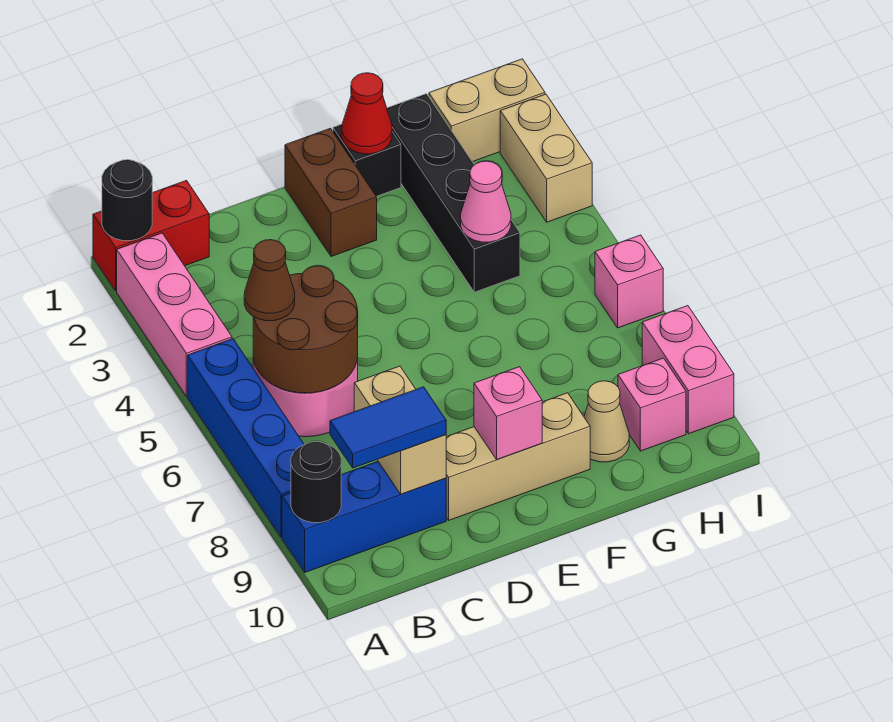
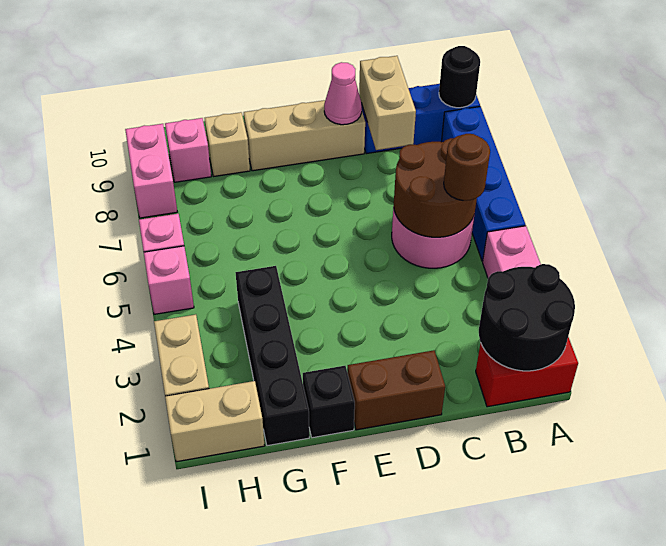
black 1x1 round brick [102,160,152,241] -> black 2x2 round brick [479,264,575,371]
brown 1x1 cone [244,240,295,321] -> brown 1x1 round brick [444,134,490,201]
blue 1x2 tile [330,387,446,468] -> none
brown 1x2 brick [285,128,377,257] -> brown 1x2 brick turned to [347,350,445,430]
pink 1x1 brick [474,367,542,459] -> pink 1x1 brick moved to [144,246,194,314]
red 1x1 cone [342,73,392,154] -> none
pink 1x1 cone [461,161,511,242] -> pink 1x1 cone moved to [324,62,362,125]
tan 1x1 cone [584,381,629,462] -> tan 1x1 brick [205,112,250,177]

